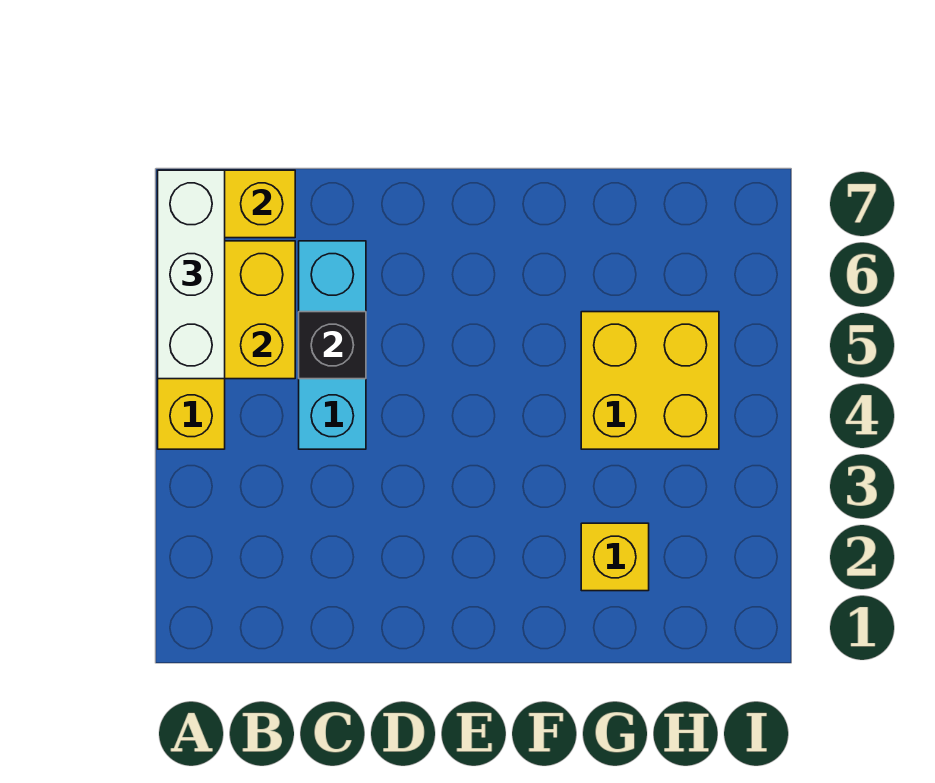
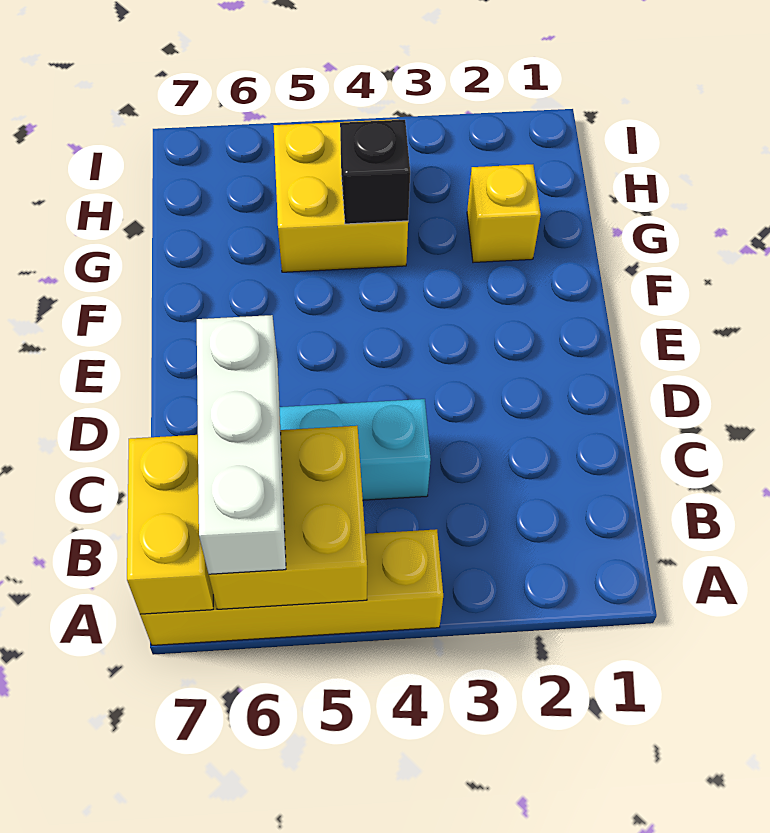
white 1x3 brick [158,170,225,379] -> white 1x3 brick turned to [197,315,286,574]
black 1x1 brick [299,312,366,379] -> black 1x1 brick moved to [340,120,410,224]

